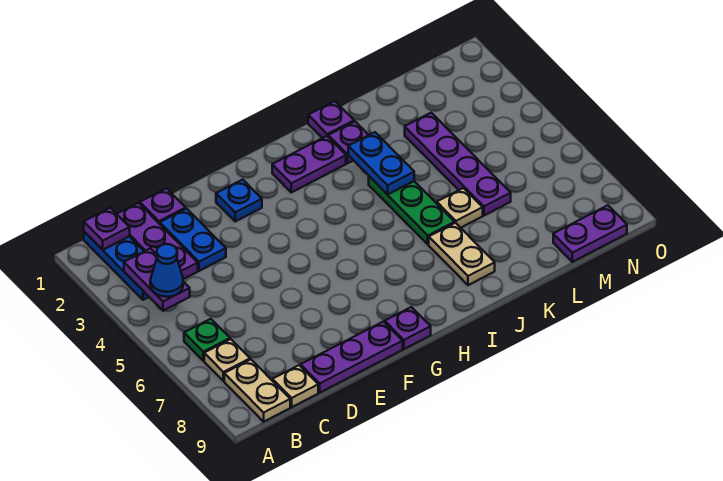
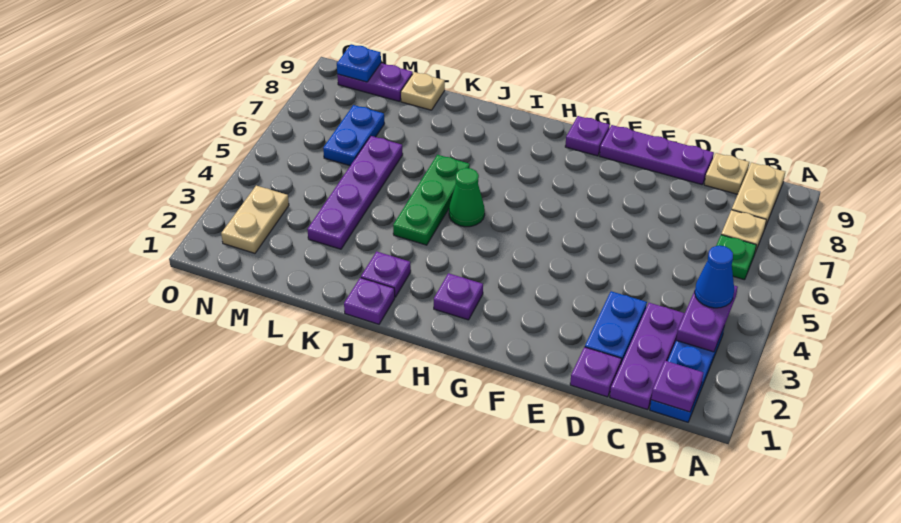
blue 1x1 plate [216,180,262,221] -> blue 1x1 plate moved to [337,44,381,82]
purple 1x2 plate [272,136,346,192] -> purple 1x1 plate [434,273,483,320]
none -> green 1x1 cone [449,168,485,227]
blue 1x2 plate [348,132,414,195] -> blue 1x2 plate moved to [323,105,385,166]
tan 1x2 plate [429,223,495,285] -> tan 1x2 plate moved to [221,186,289,253]
tan 1x1 plate [437,188,483,228] -> tan 1x1 plate moved to [401,72,445,110]

